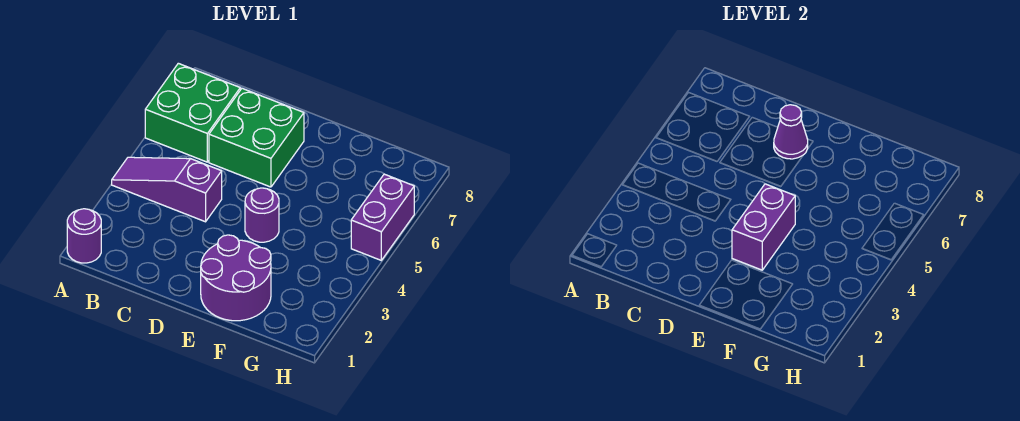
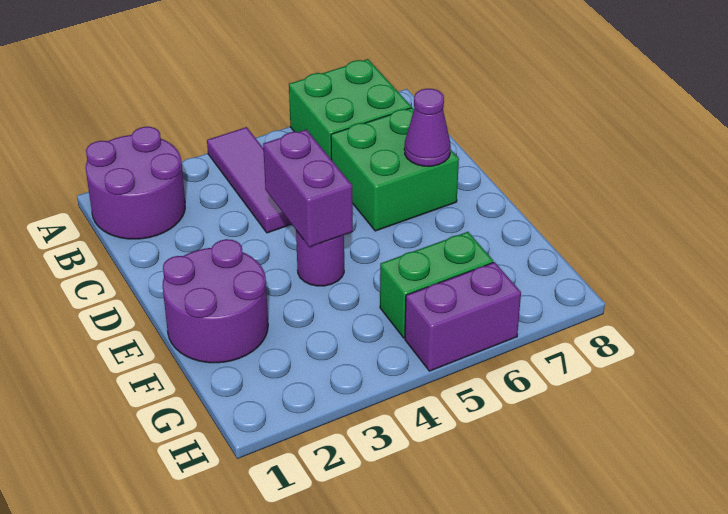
purple 1x1 round brick [67,209,101,263] -> purple 2x2 round brick [86,127,185,239]
purple 1x3 slope [112,157,222,222] -> purple 1x3 tile [207,127,292,233]
purple 1x2 brick [732,184,795,270] -> purple 1x2 brick turned to [263,130,353,247]
none -> green 1x2 brick [380,232,493,338]

